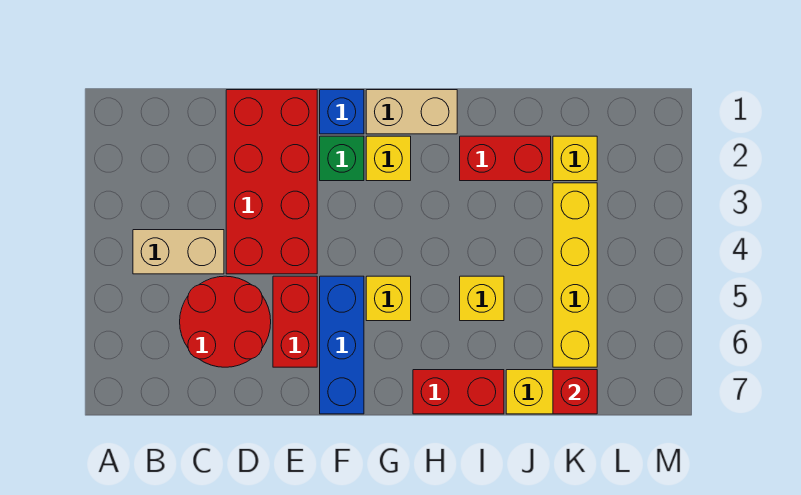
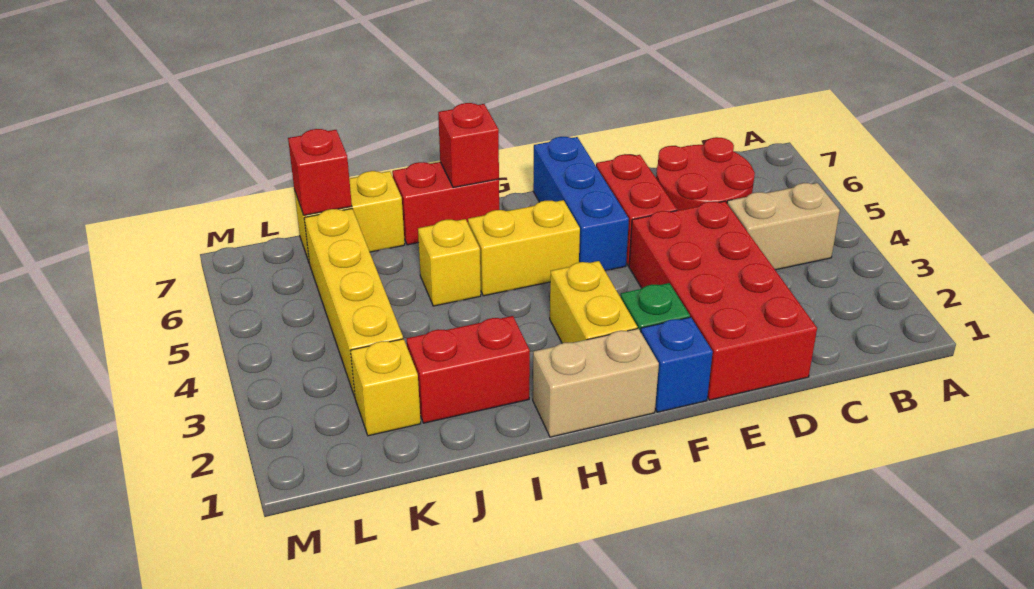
yellow 1x1 brick [366,136,411,181] -> yellow 1x2 brick [550,261,637,343]
yellow 1x1 brick [366,276,411,321] -> yellow 1x2 brick [468,200,580,296]
none -> red 1x1 brick [438,103,499,188]

